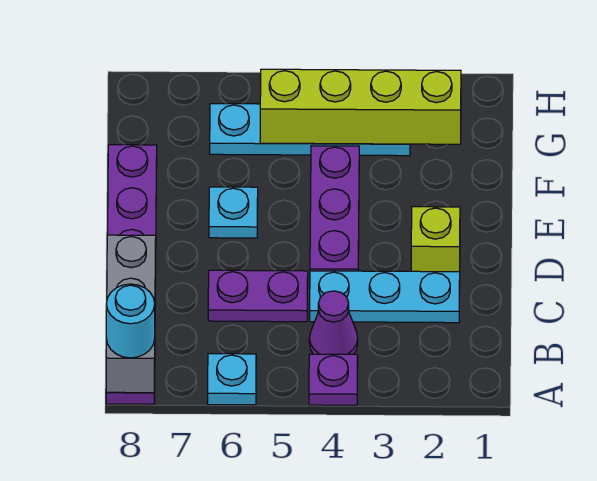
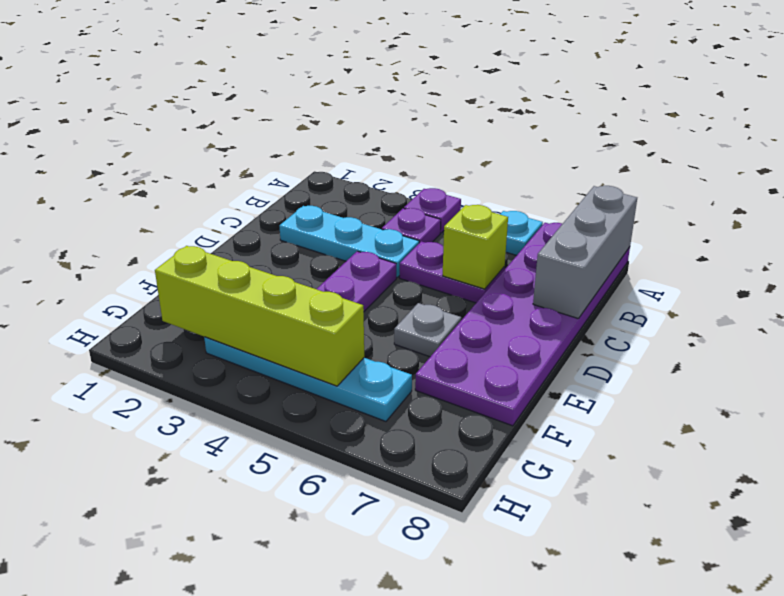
purple 1x6 plate [106,145,157,404] -> purple 2x6 plate [415,223,630,426]
cyan 1x1 round brick [106,284,155,358] -> none
purple 1x1 cone [309,291,358,354] -> purple 1x1 plate [382,208,441,243]
lime 1x1 brick [411,207,460,272] -> lime 1x1 brick moved to [443,205,508,289]
cyan 1x1 plate [209,187,258,238] -> grey 1x1 plate [394,303,461,357]

